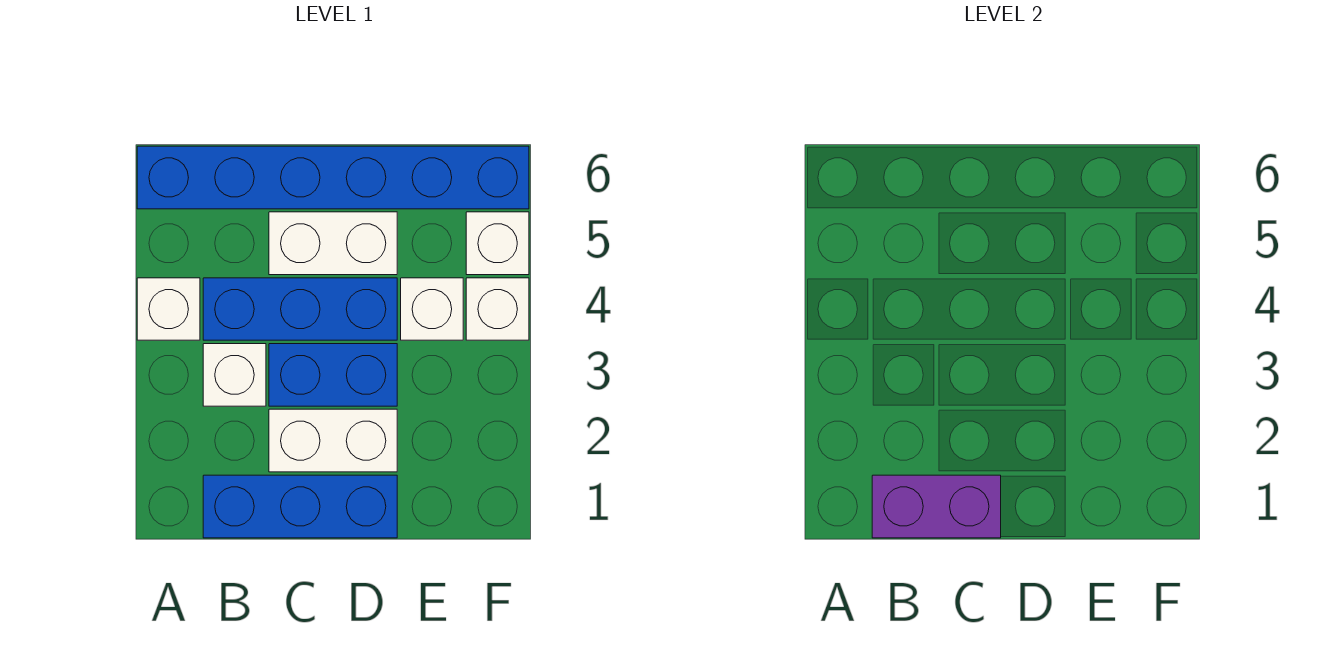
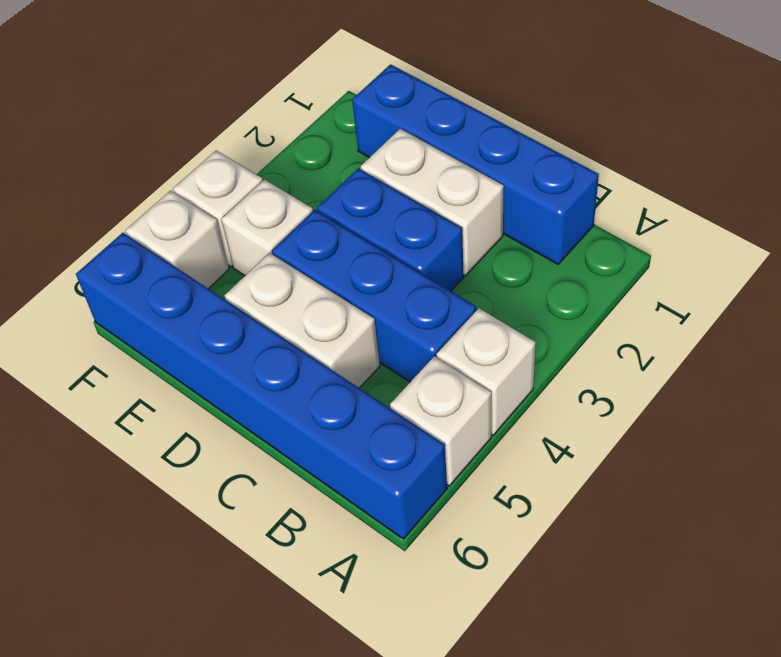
blue 1x3 brick [203,475,397,538] -> blue 1x4 brick [352,64,599,264]
purple 1x2 brick [872,475,1001,538] -> none
white 1x1 brick [203,344,266,406] -> white 1x1 brick moved to [390,356,491,486]

